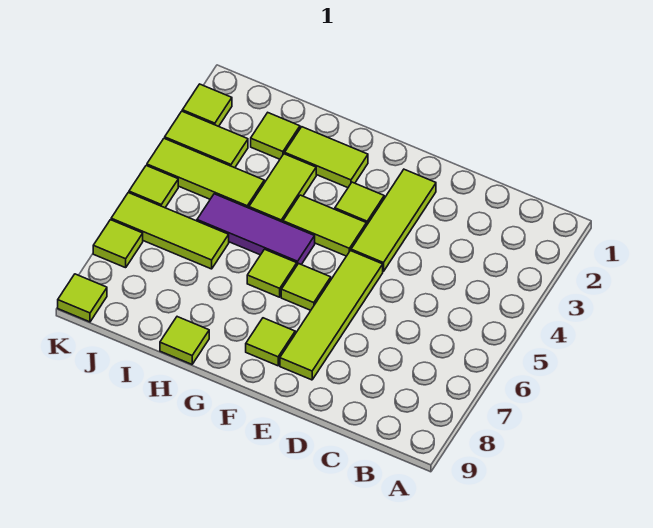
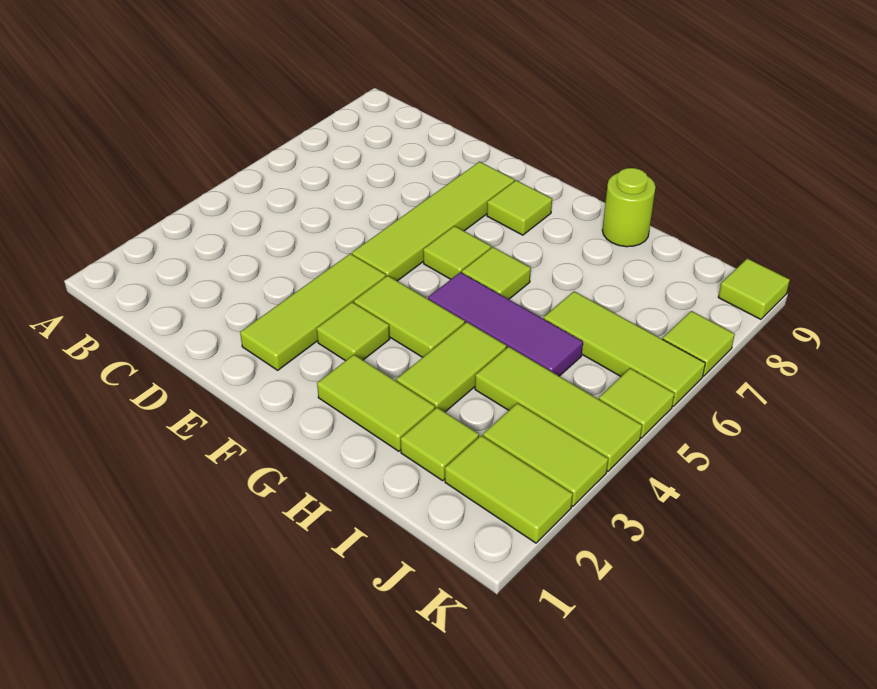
lime 1x1 tile [160,317,209,364] -> lime 1x1 round brick [602,168,656,247]
lime 1x1 tile [182,84,232,126] -> lime 1x2 tile [445,435,573,543]

